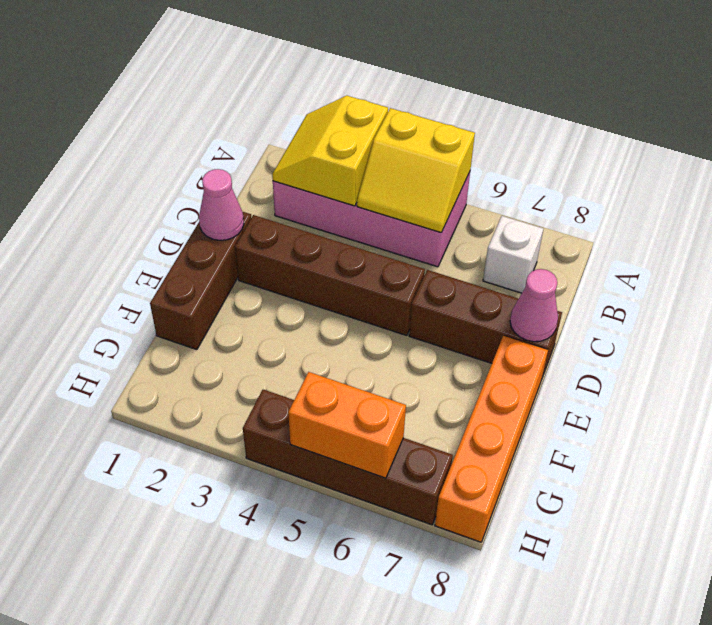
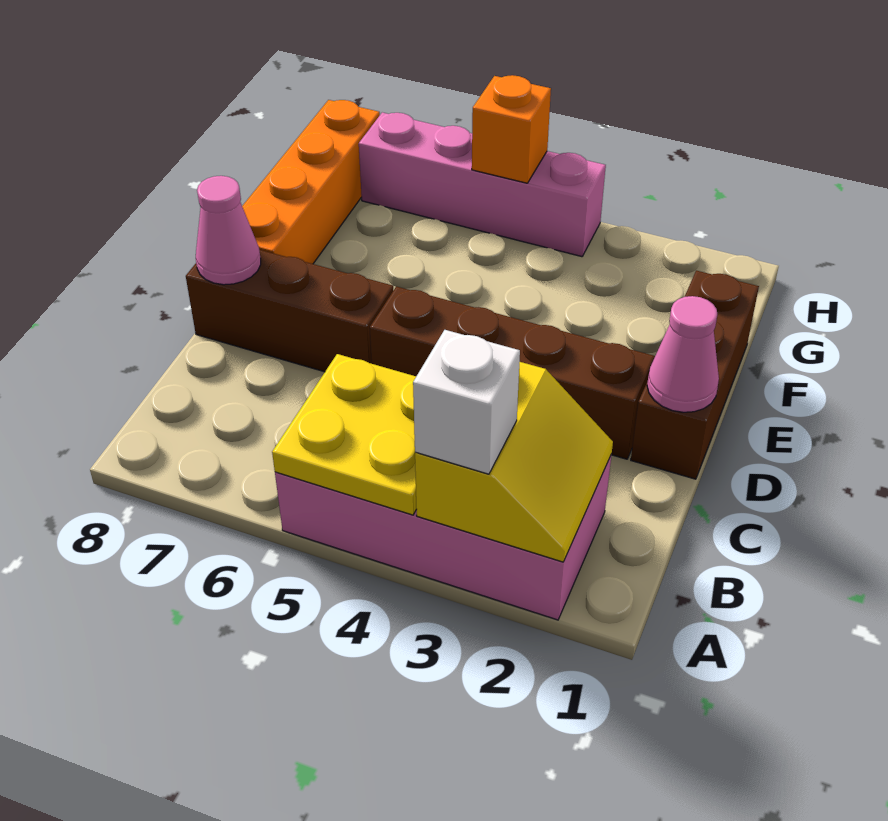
yellow 2x2 slope [357,108,475,233] -> yellow 2x2 plate [272,354,417,515]
white 1x1 brick [483,216,543,293] -> white 1x1 brick moved to [413,330,520,474]
brown 1x4 brick [243,389,453,525] -> pink 1x4 brick [359,112,606,257]
orange 1x2 brick [288,372,406,478] -> orange 1x1 brick [472,75,551,183]

